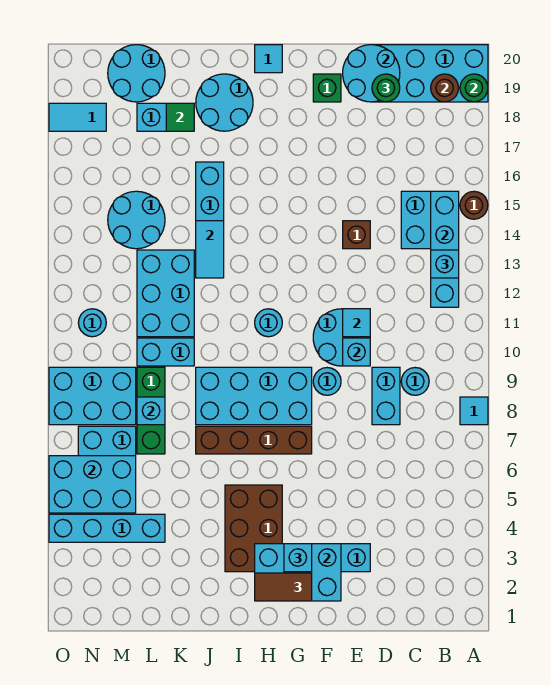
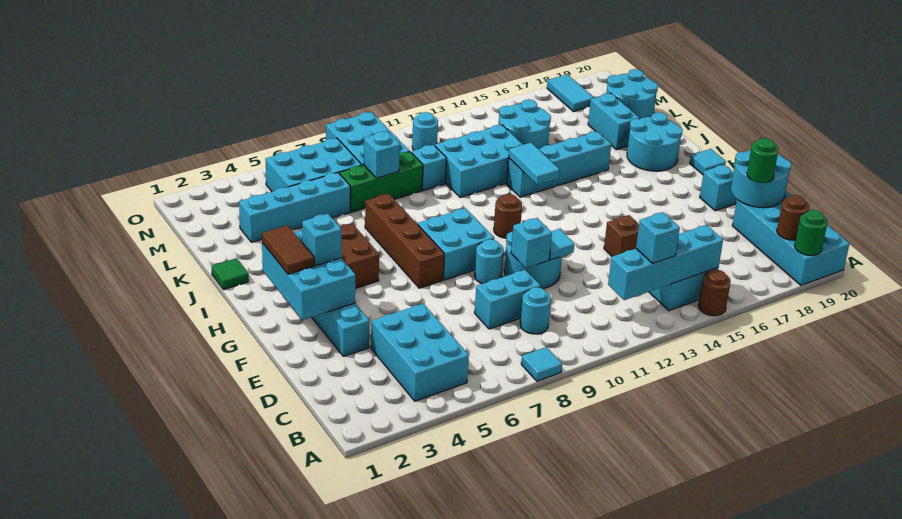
green 1x1 brick [313,74,341,102] -> cyan 1x1 brick [700,165,736,211]
cyan 2x4 brick [196,367,312,425] -> cyan 2x2 brick [418,208,494,280]
cyan 1x1 round brick [255,309,282,337] -> brown 1x1 round brick [494,194,522,238]
cyan 1x2 tile [196,221,224,278] -> cyan 1x2 tile turned to [509,143,560,185]
cyan 1x2 brick [137,338,194,366] -> cyan 1x1 brick [411,145,446,191]
green 1x1 tile [166,103,194,131] -> green 1x1 tile moved to [212,258,249,290]
cyan 1x4 brick [49,514,165,542] -> cyan 1x4 brick turned to [239,173,350,242]
cyan 2x3 brick [49,456,136,513] -> cyan 2x3 brick moved to [371,304,469,401]

